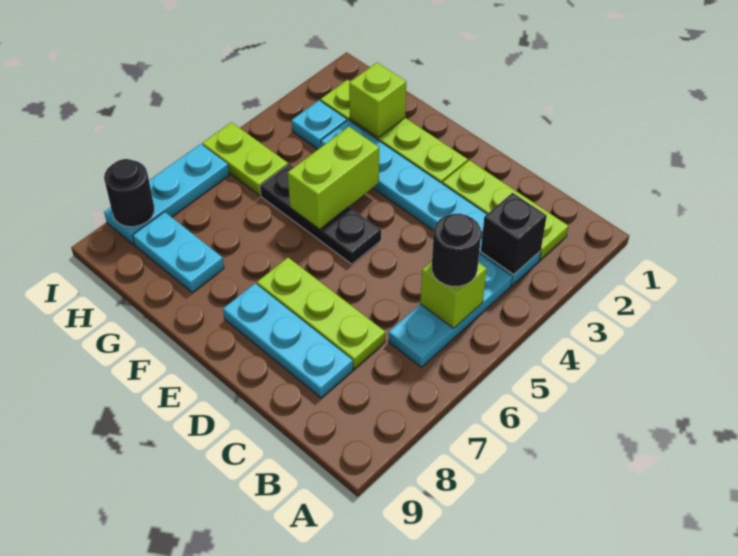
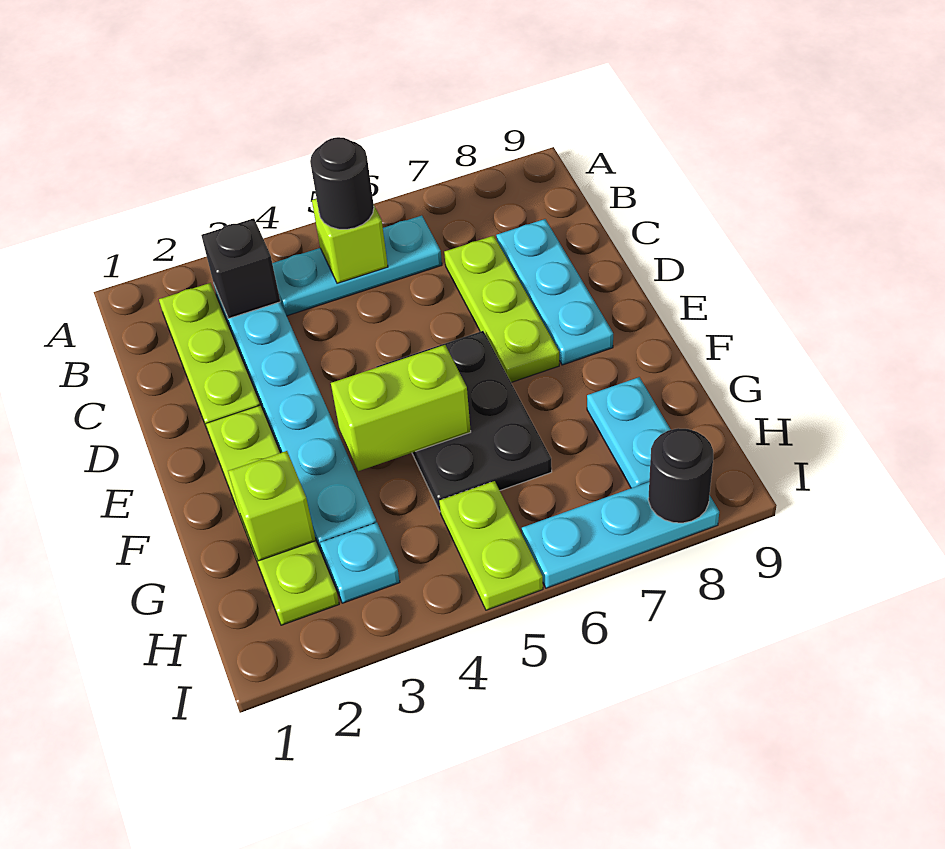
black 1x3 plate [260,164,381,264] -> black 2x3 plate [376,331,552,511]

